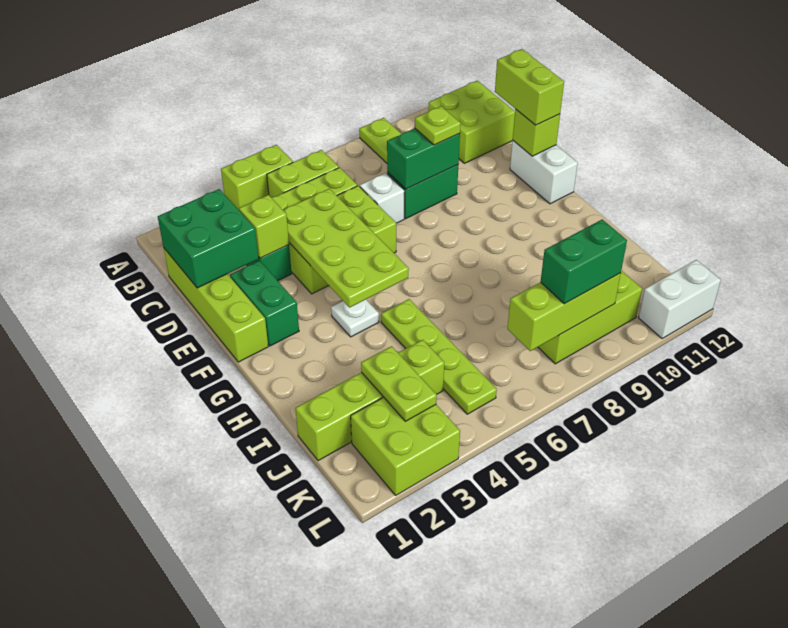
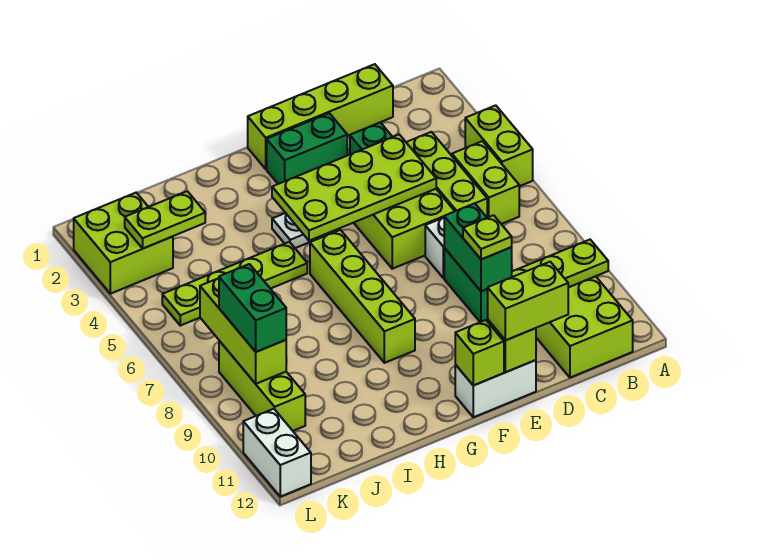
green 2x2 brick [158,189,259,288] -> none
lime 1x1 brick [239,195,289,258] -> lime 1x1 brick moved to [455,320,504,385]
lime 1x4 brick [295,340,444,461] -> lime 1x4 brick moved to [310,230,415,363]

